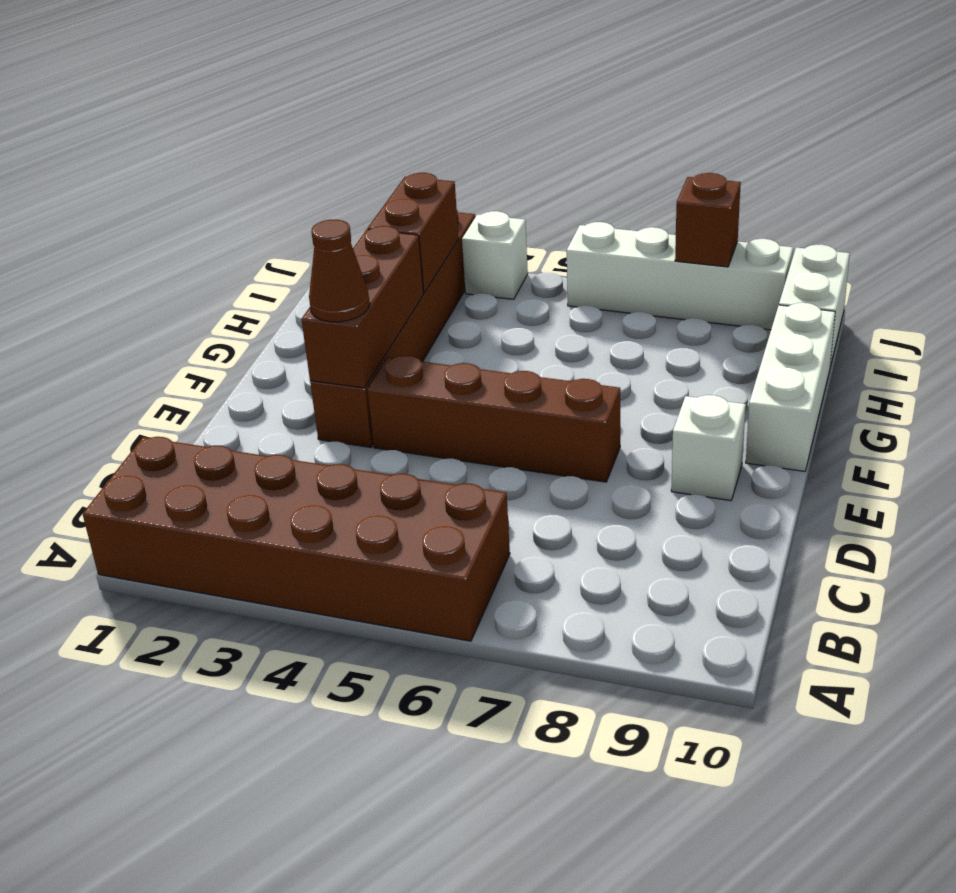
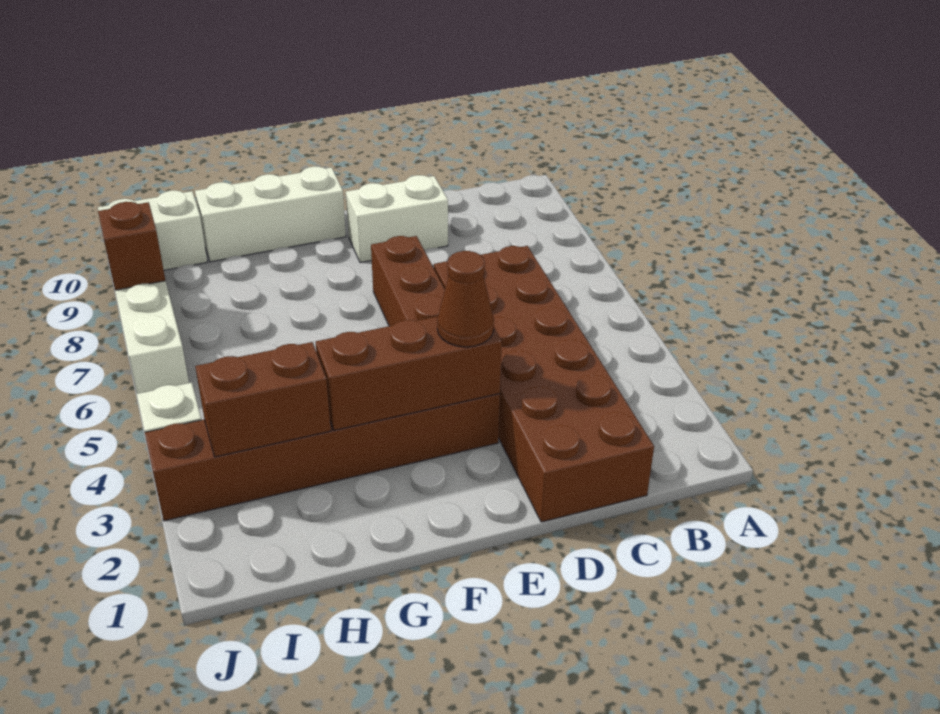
brown 2x6 brick [83,437,510,641] -> brown 2x6 brick moved to [434,246,654,522]
white 1x1 brick [671,395,746,501] -> white 1x2 brick [346,175,448,263]

